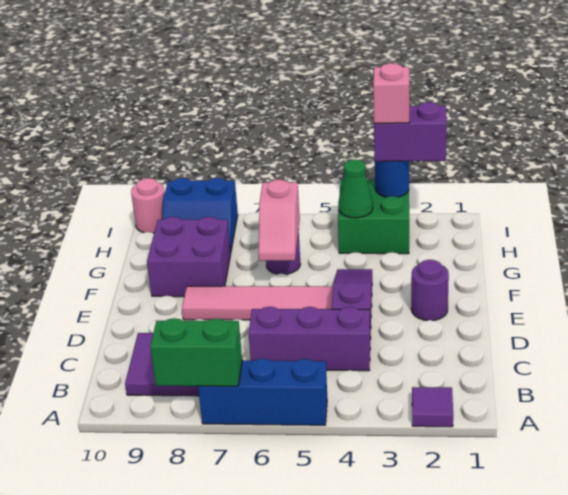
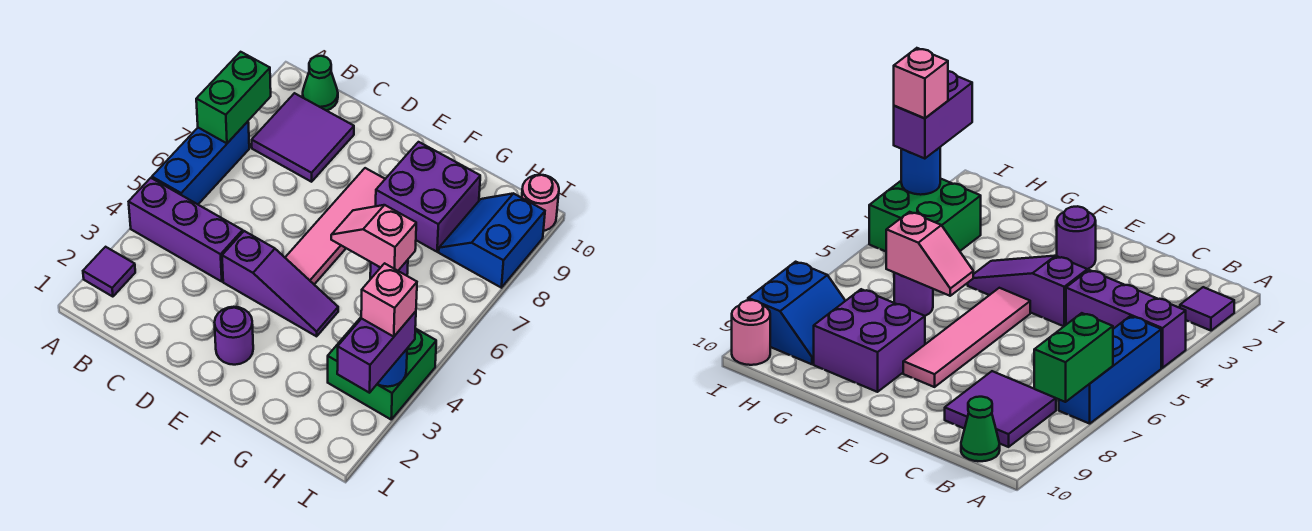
purple 1x3 brick [248,307,370,371] -> purple 1x3 brick turned to [129,178,243,281]
green 1x1 cone [338,160,373,218] -> green 1x1 cone moved to [303,56,338,111]

